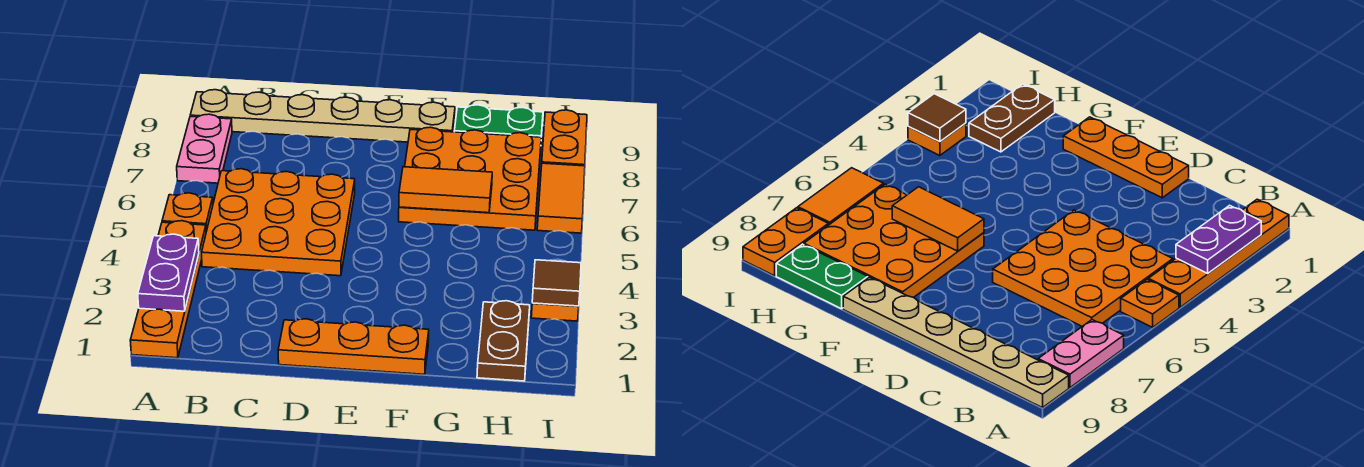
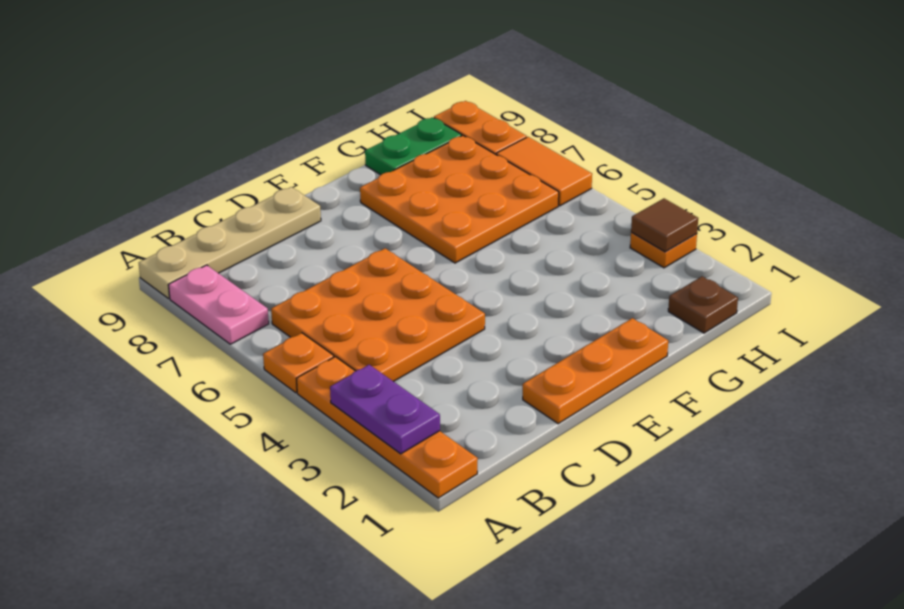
tan 1x6 plate [190,90,455,142] -> tan 1x4 plate [139,187,321,299]
orange 1x2 tile [399,167,492,213] -> none
brown 1x2 plate [477,301,530,381] -> brown 1x1 plate [668,276,738,333]

